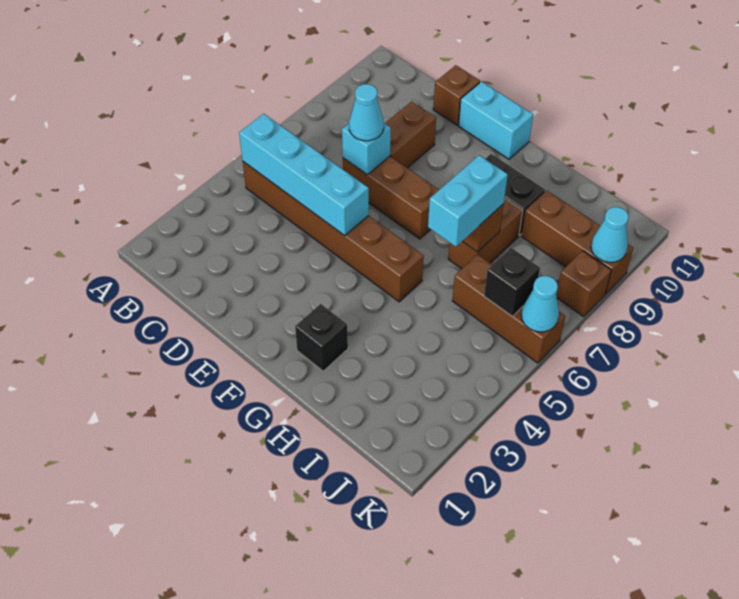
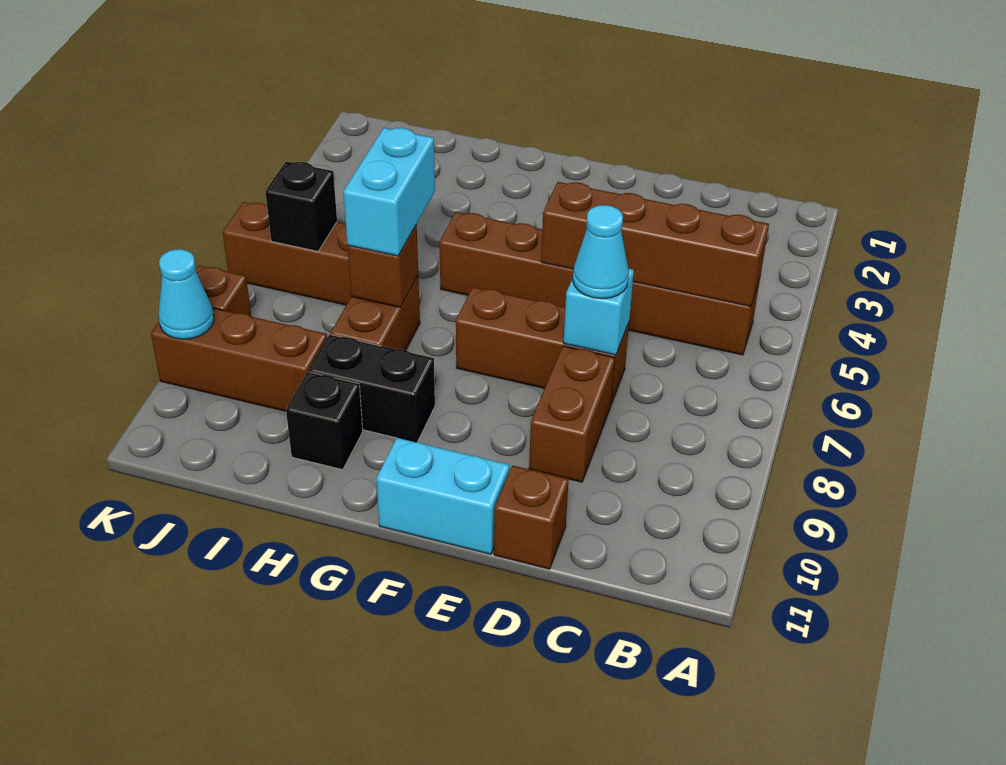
cyan 1x4 brick [239,114,369,236] -> brown 1x4 brick [541,182,769,307]
black 1x1 brick [295,304,348,371] -> black 1x1 brick moved to [286,372,363,470]
cyan 1x1 cone [521,276,559,332] -> none

